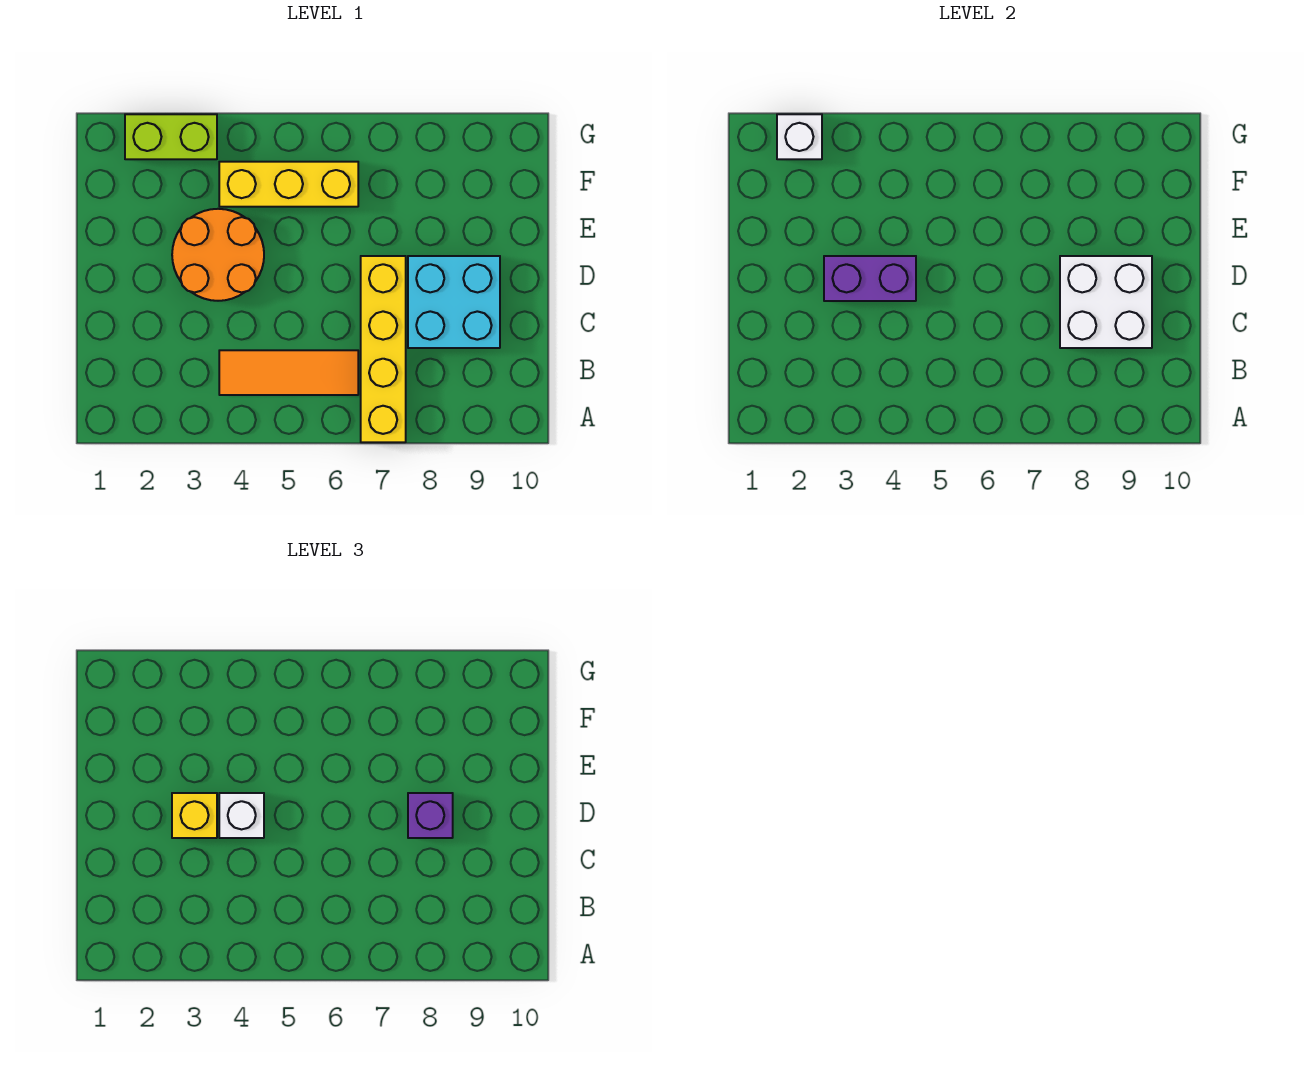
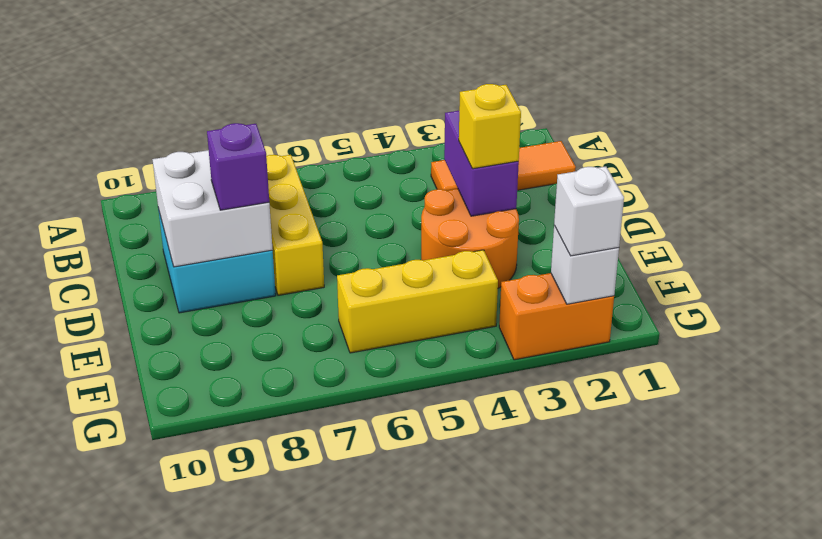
yellow 1x4 brick [361,256,406,442] -> yellow 1x3 brick [266,155,324,295]
orange 1x3 tile [219,350,358,395] -> orange 1x3 tile moved to [431,141,576,191]
purple 1x2 brick [824,256,916,301] -> purple 1x2 brick turned to [444,111,519,216]
white 1x1 brick [219,793,264,838] -> white 1x1 brick moved to [554,166,624,256]
lime 1x2 brick [125,114,217,159] -> orange 1x2 brick [499,273,614,360]

